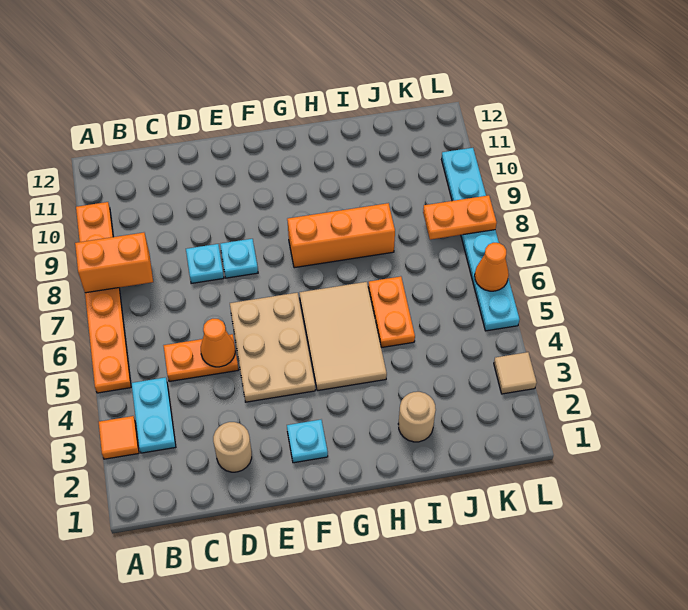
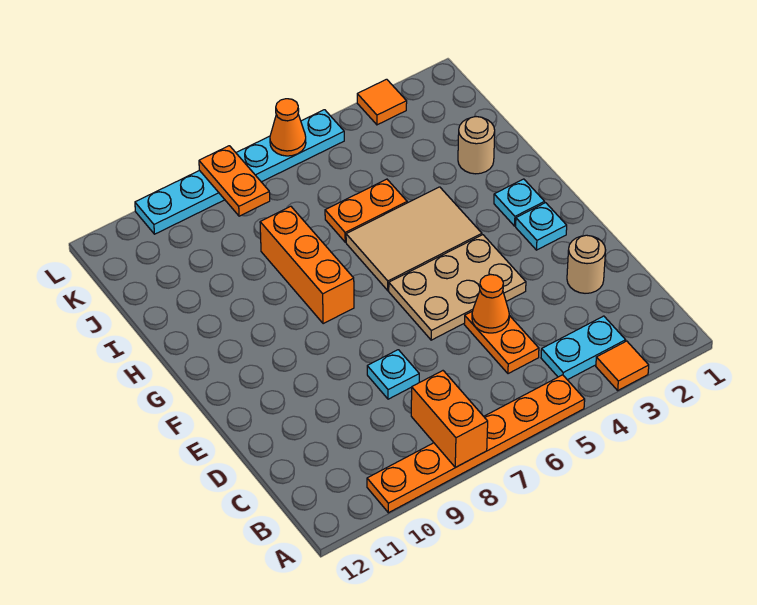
cyan 1x1 plate [220,239,258,278] -> cyan 1x1 plate moved to [494,179,545,226]
tan 1x1 tile [494,352,537,394] -> orange 1x1 tile [357,79,407,125]

